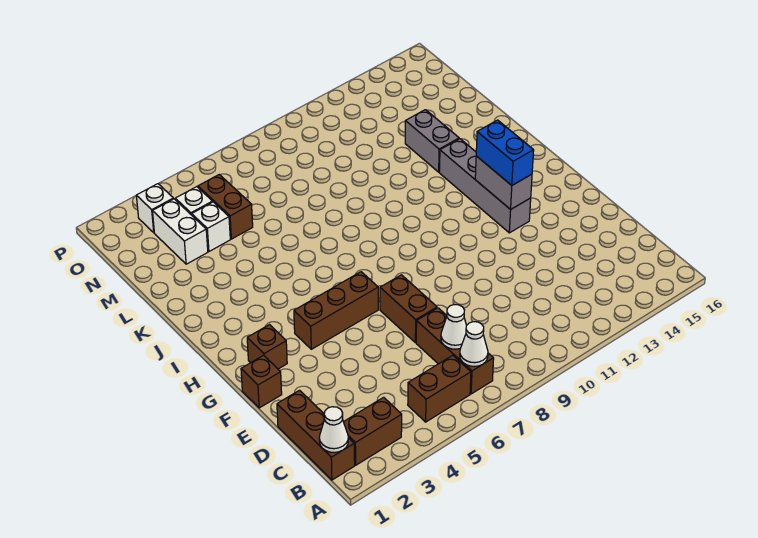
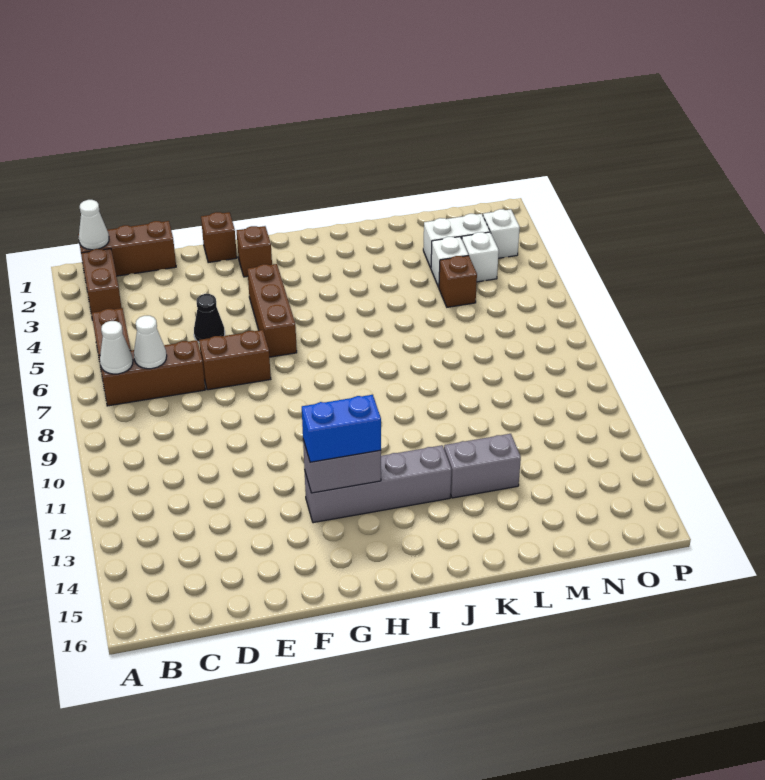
none -> black 1x1 cone [194,294,225,342]
brown 1x2 brick [198,175,253,239] -> brown 1x1 brick [439,256,477,307]

